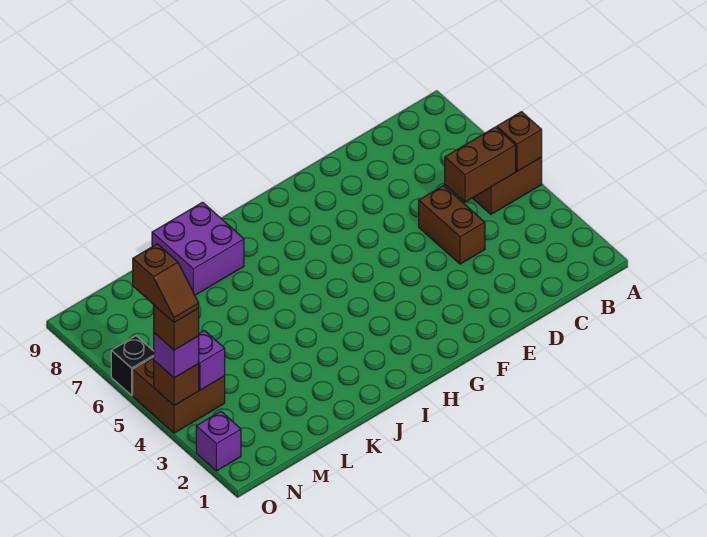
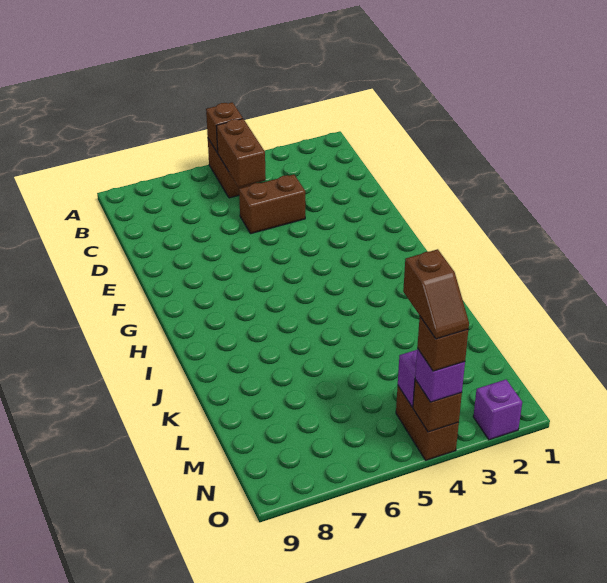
purple 2x2 brick [152,202,244,295] -> none
brown 2x2 brick [133,357,225,433] -> brown 1x2 brick [396,386,459,460]
brown 1x2 slope [133,244,199,323] -> brown 1x2 slope turned to [403,249,469,339]
black 1x1 brick [111,336,154,395] -> none

